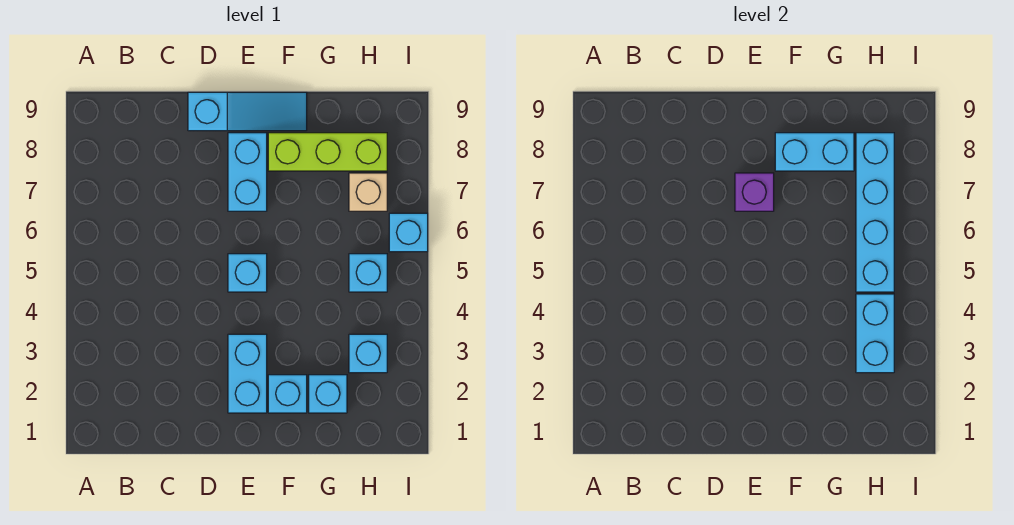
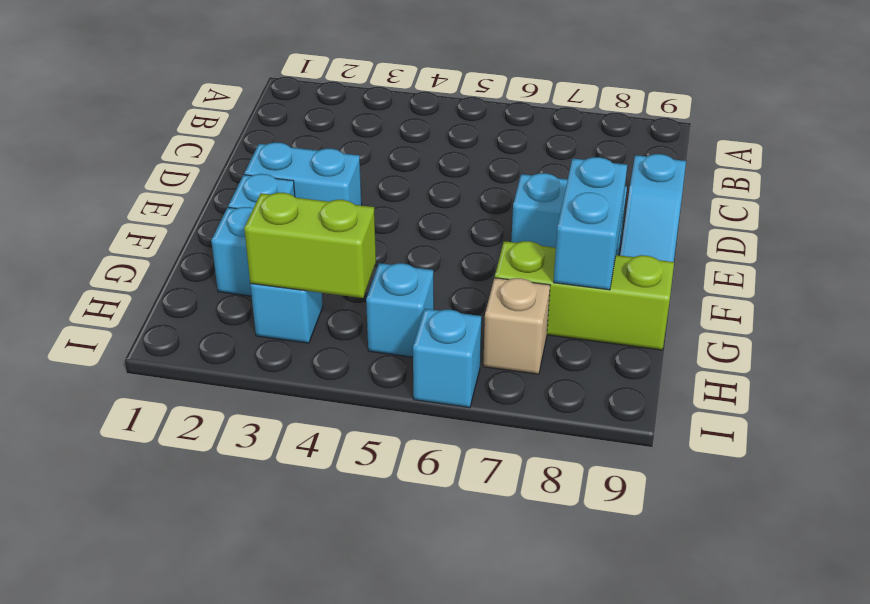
cyan 1x1 brick [228,254,267,292] -> none
purple 1x1 brick [735,173,774,211] -> none
lime 1x3 brick [268,133,387,171] -> lime 1x3 brick turned to [495,241,674,350]
cyan 1x2 brick [856,294,894,373] -> lime 1x2 brick [244,193,376,298]
cyan 1x4 brick [856,133,894,292] -> none

